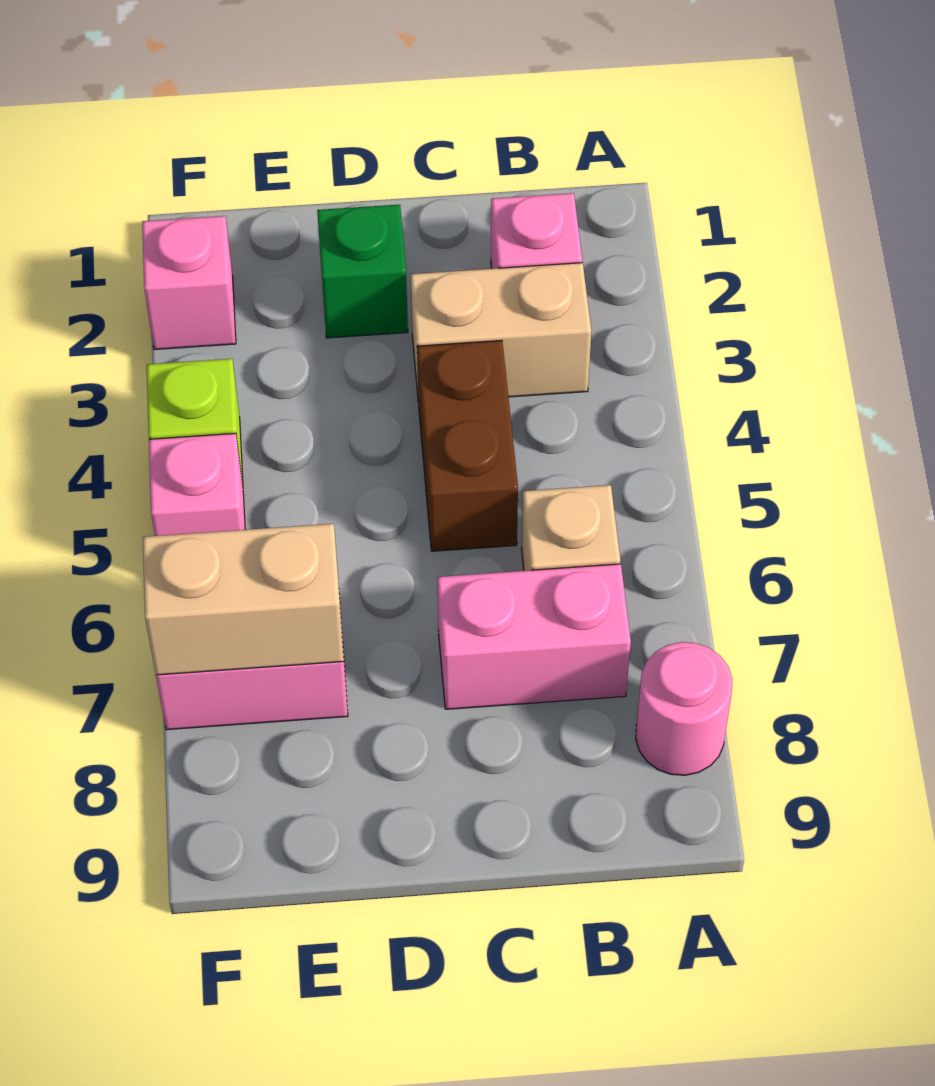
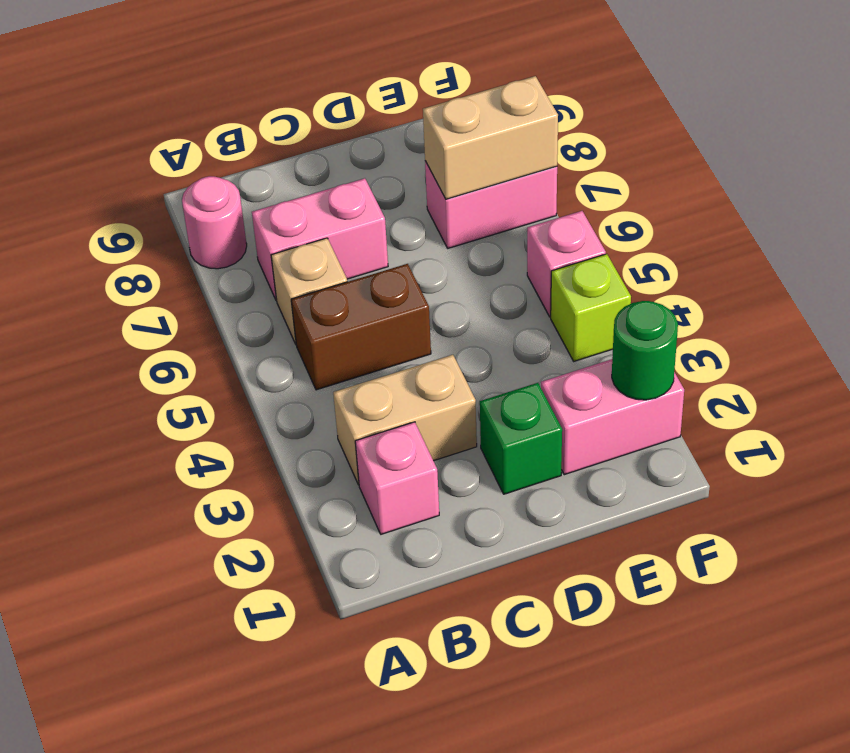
brown 1x2 brick [417,340,518,551] -> brown 1x2 brick turned to [291,264,431,390]
pink 1x1 brick [142,216,236,350] -> pink 1x2 brick [541,359,684,475]
none -> green 1x1 round brick [612,301,678,400]

